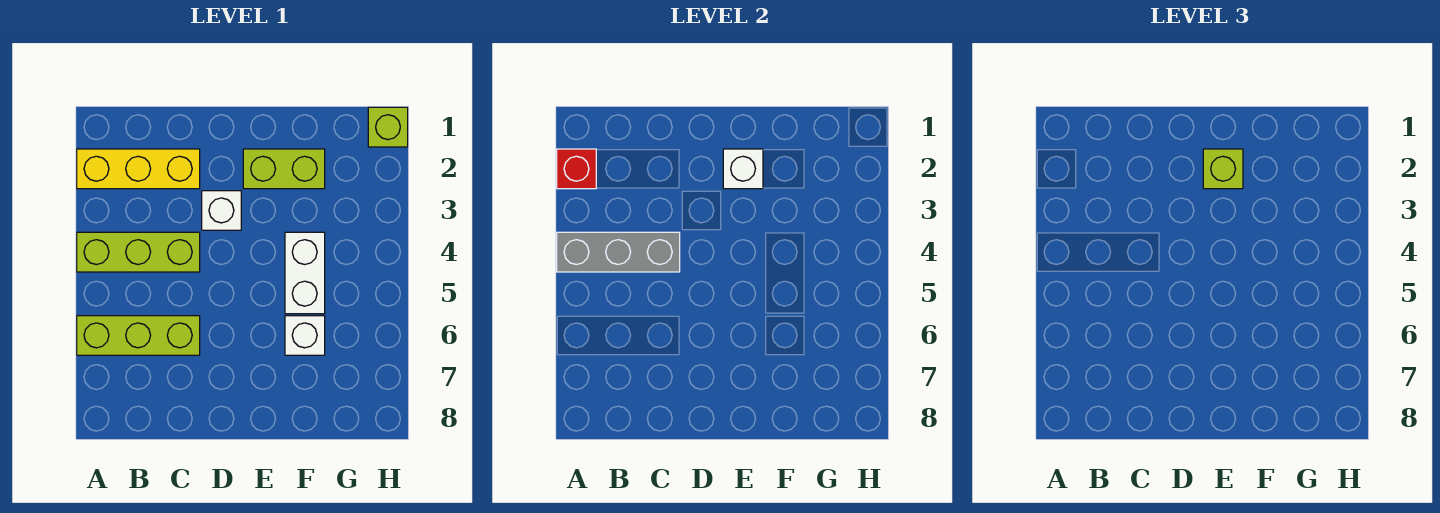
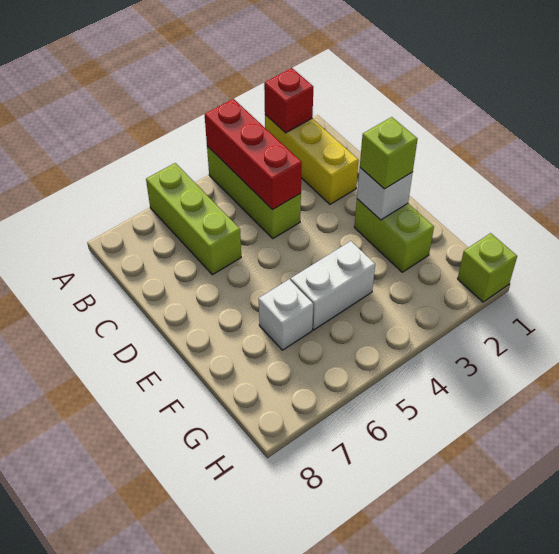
grey 1x3 brick [557,232,680,272] -> red 1x3 brick [204,99,302,210]
white 1x1 brick [202,191,241,230] -> none

